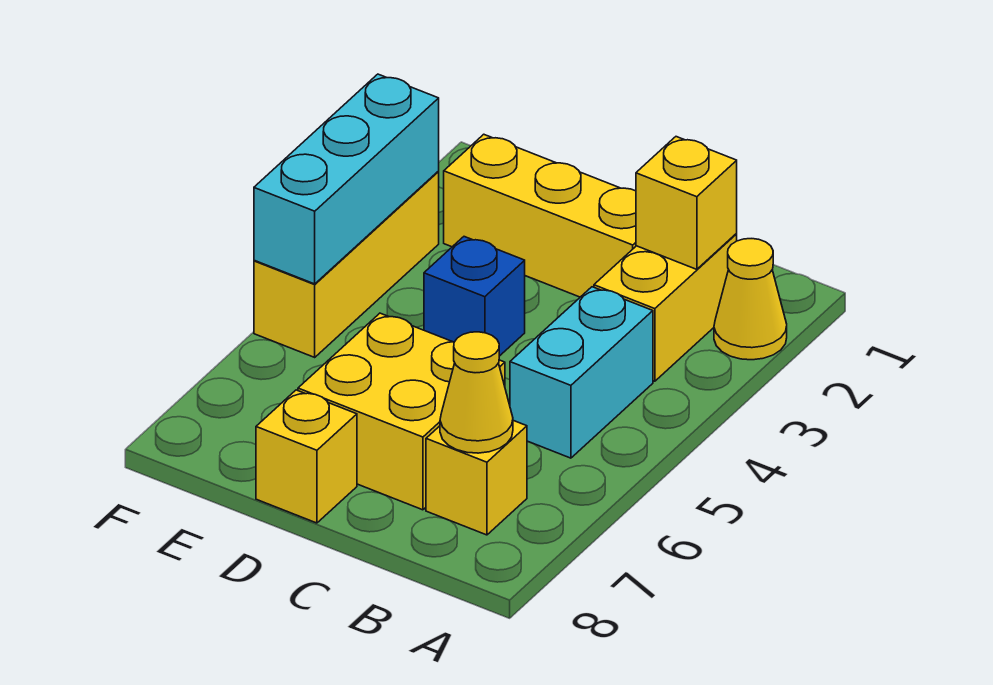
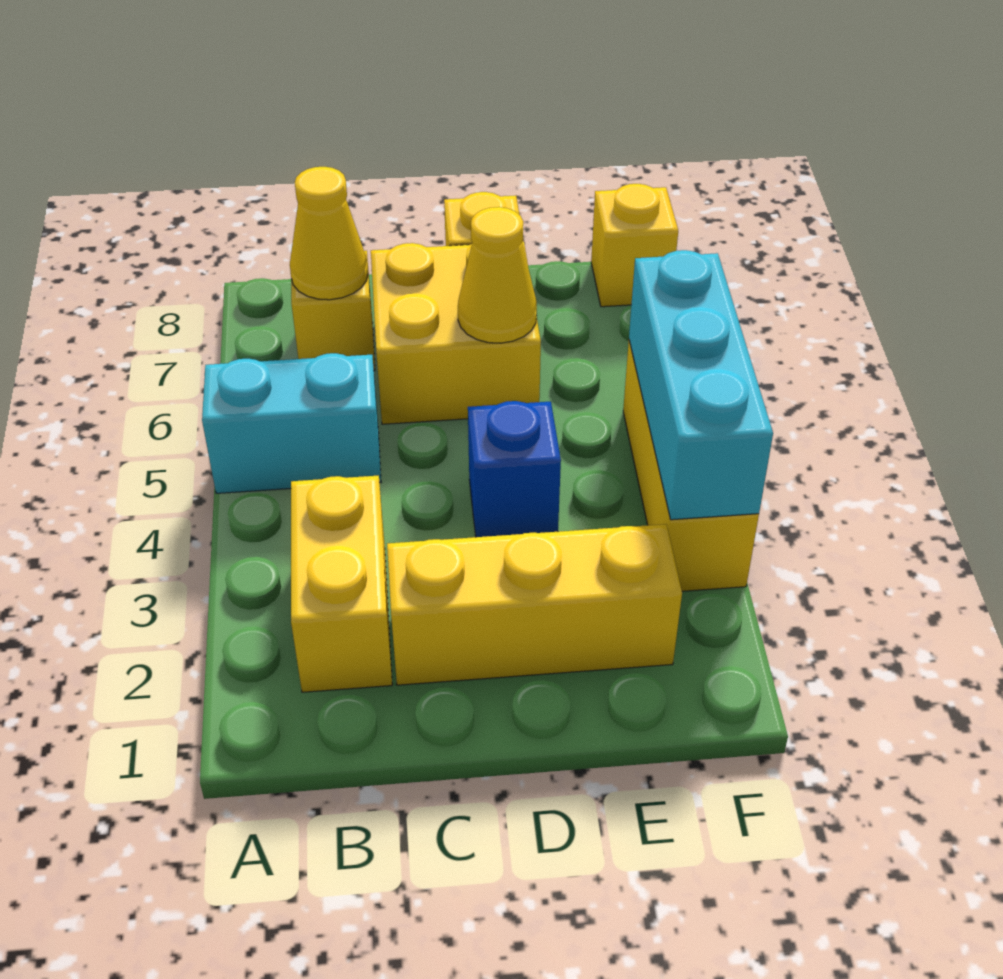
yellow 1x1 cone [714,239,787,360] -> yellow 1x1 cone moved to [458,207,537,343]
yellow 1x1 brick [636,137,737,269] -> yellow 1x1 brick moved to [591,184,678,307]
cyan 1x2 brick [510,287,653,458] -> cyan 1x2 brick turned to [202,353,381,493]

